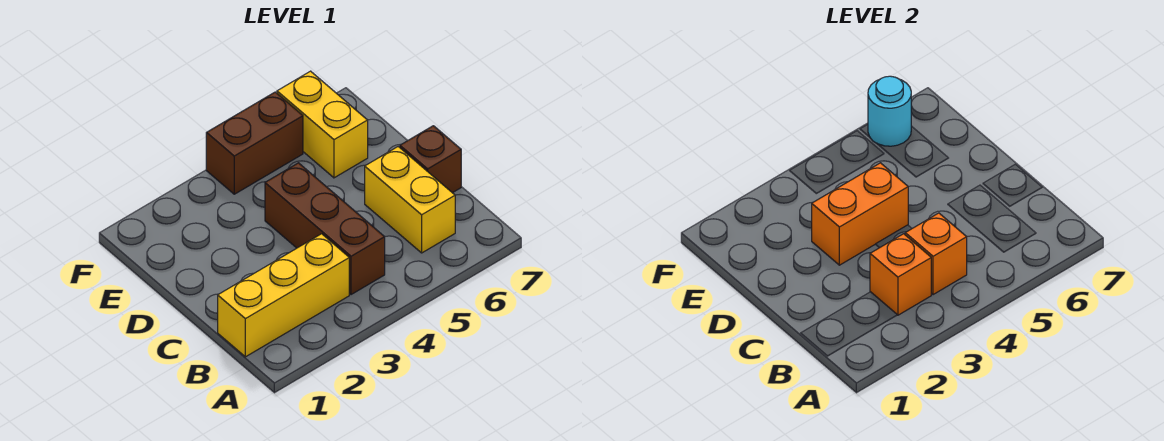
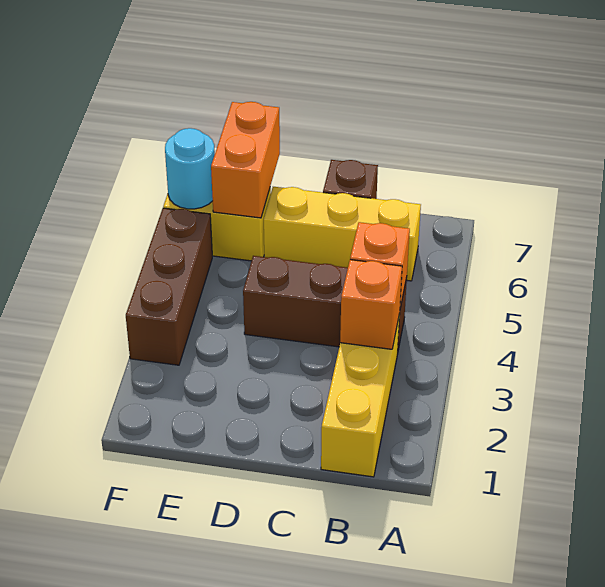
yellow 1x2 brick [365,147,455,253] -> yellow 1x3 brick [264,187,421,281]
orange 1x2 brick [812,163,908,265] -> orange 1x2 brick moved to [211,102,280,218]
brown 1x2 brick [206,92,303,194] -> brown 1x3 brick [126,208,212,365]

